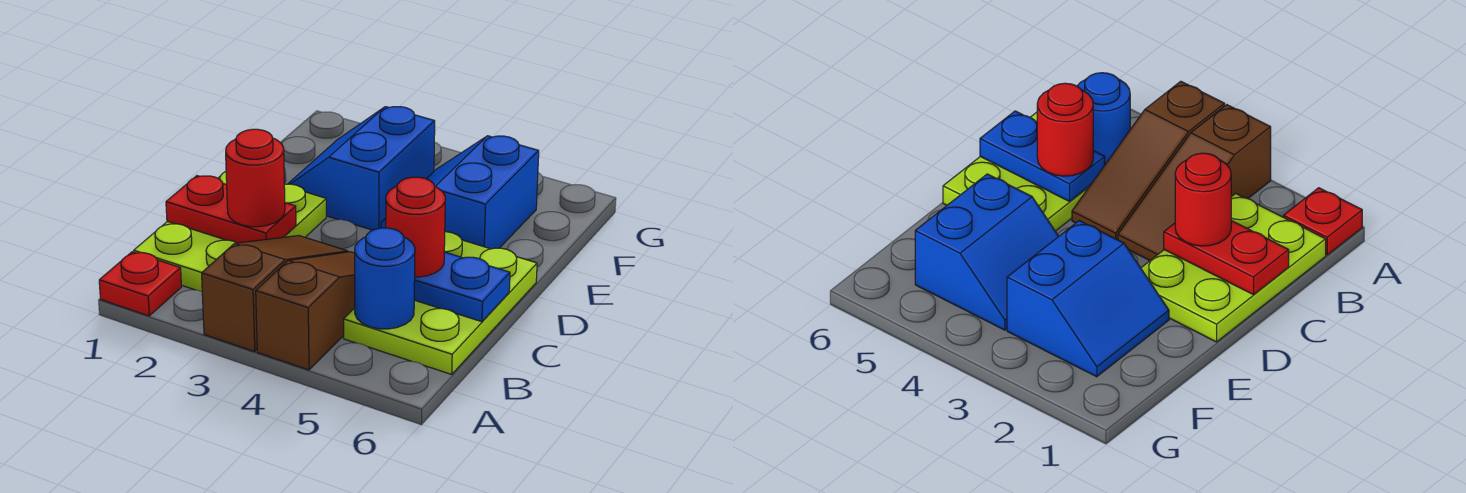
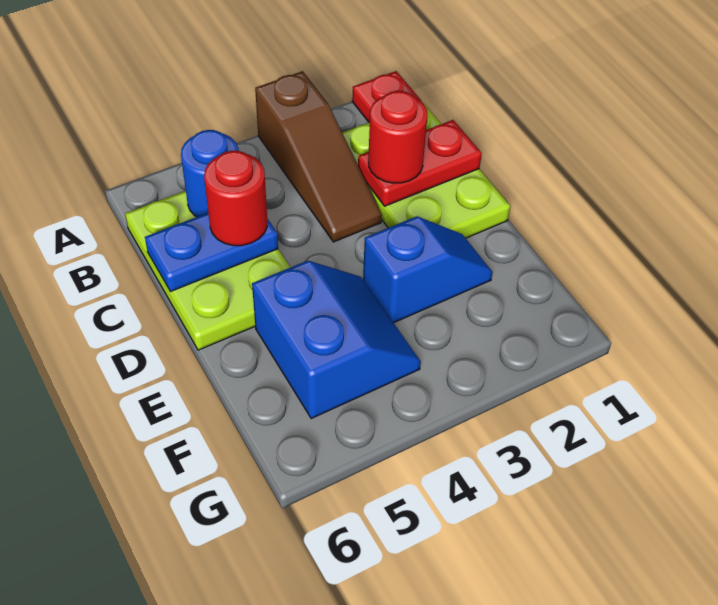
brown 1x3 slope [256,252,355,370] -> none
blue 2x2 slope [288,107,435,230] -> blue 1x2 slope [363,216,493,323]

